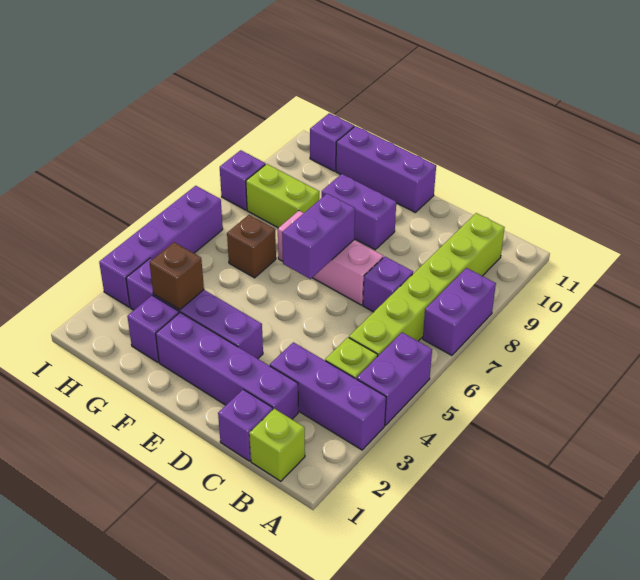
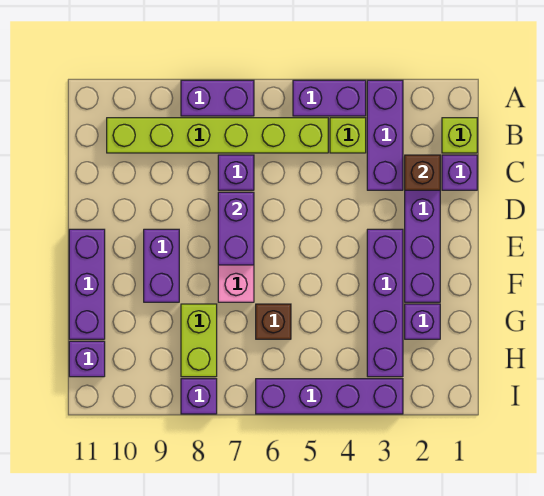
purple 1x2 brick [282,193,355,279] -> purple 1x2 brick turned to [218,192,254,265]
brown 1x1 brick [149,242,204,310] -> brown 1x1 brick moved to [405,155,440,190]

